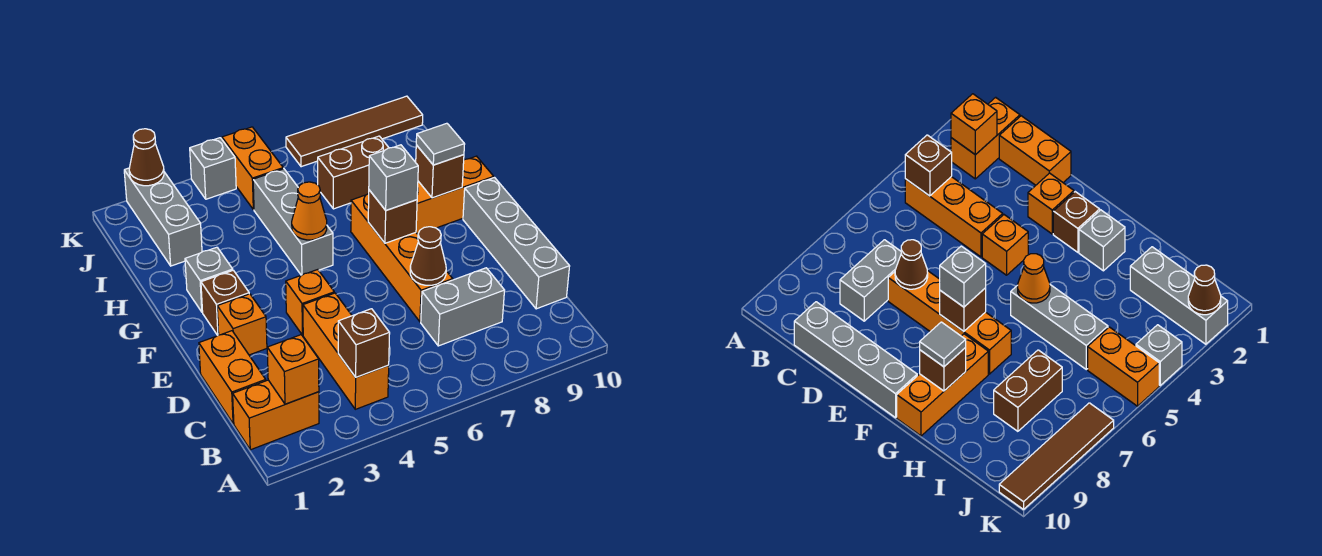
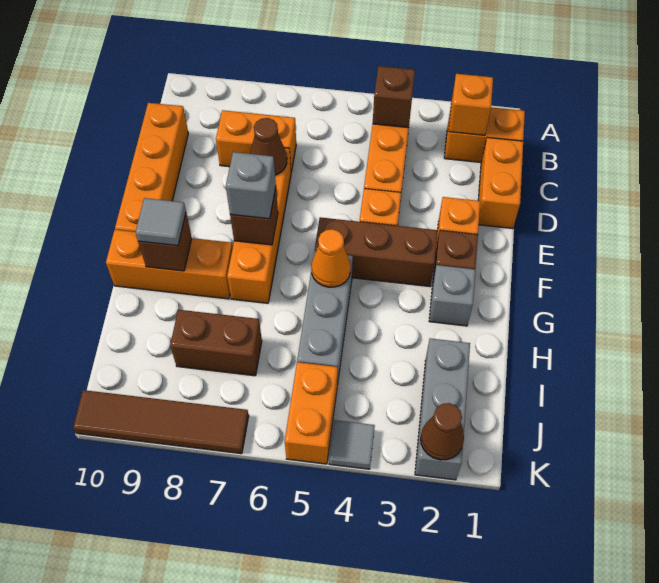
grey 1x2 brick [421,268,505,346] -> orange 1x2 brick [216,110,296,172]
grey 1x4 brick [463,178,570,309] -> orange 1x4 brick [115,103,188,232]
none -> brown 1x3 brick [315,217,438,286]
grey 1x1 brick [190,138,236,199] -> grey 1x1 tile [329,420,375,469]

